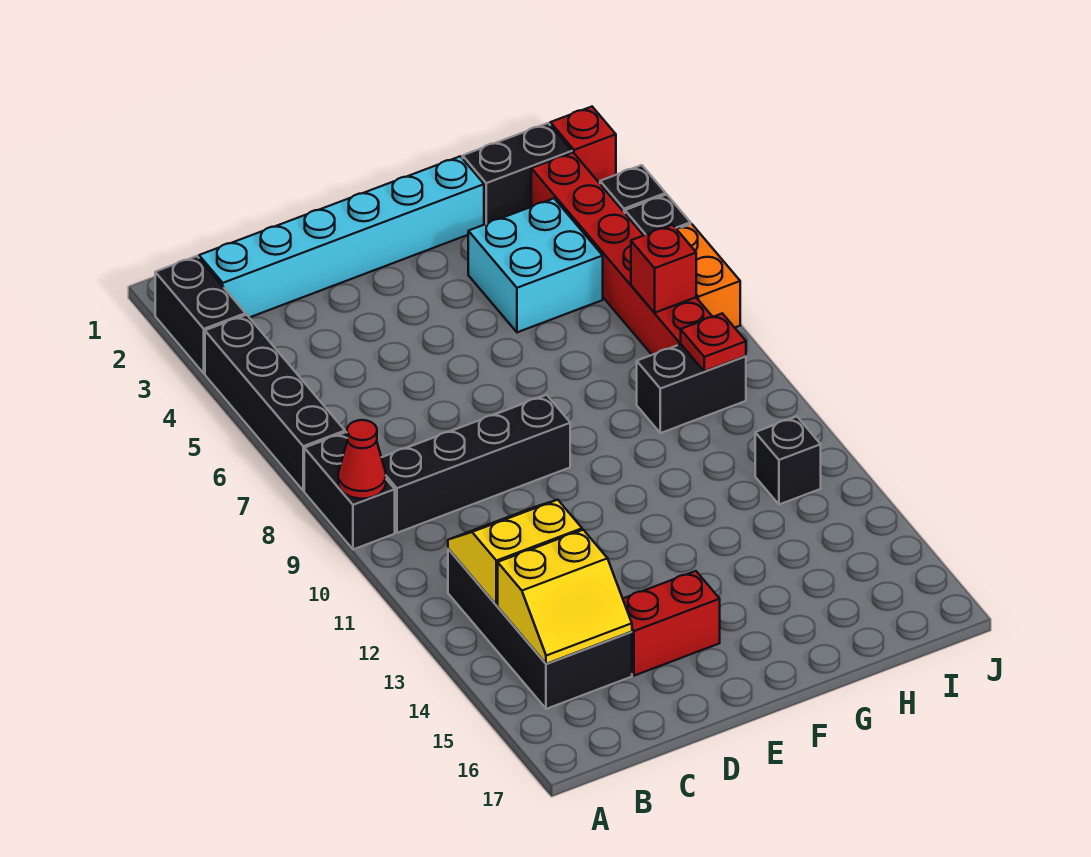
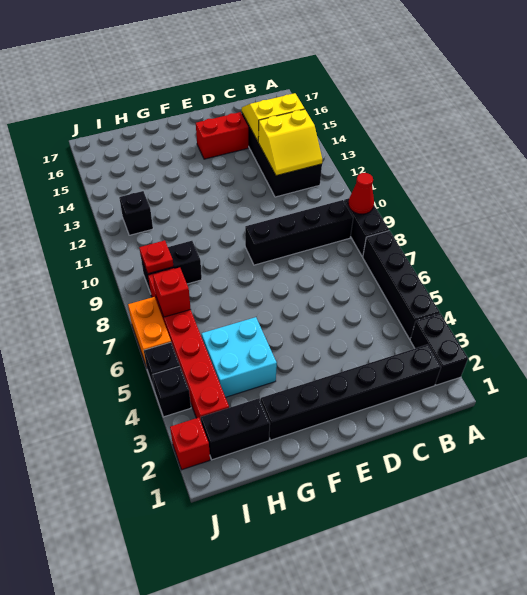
cyan 1x6 brick [199,156,484,318] -> black 1x6 brick [261,345,441,440]

